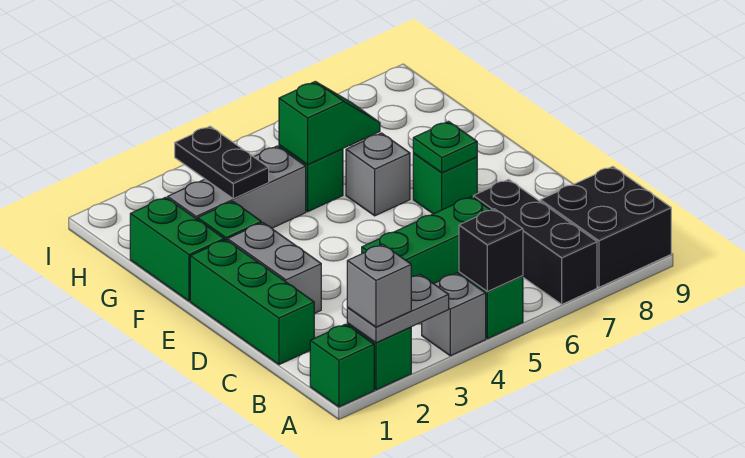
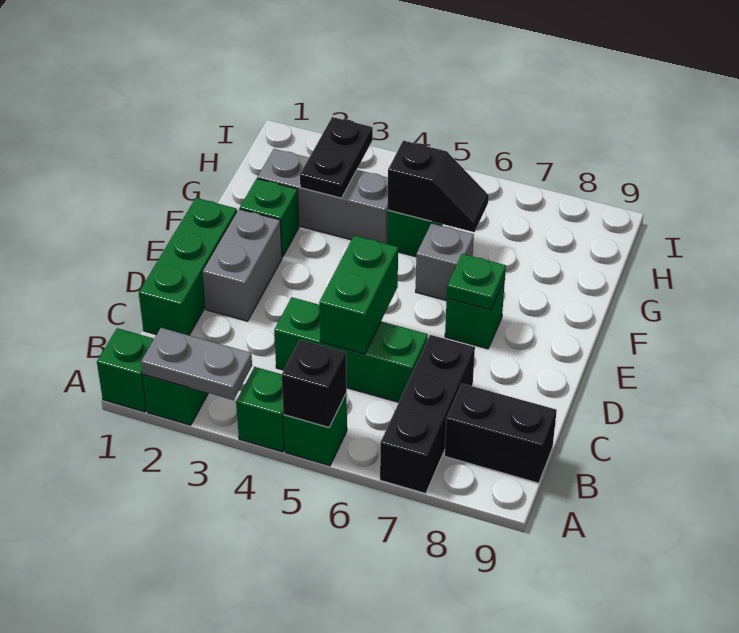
grey 1x1 brick [347,244,411,327] -> none
grey 1x1 brick [422,273,486,356] -> green 1x1 brick [236,367,285,452]
black 2x2 brick [540,167,671,287] -> black 1x2 brick [445,384,557,483]
green 1x2 brick [130,197,224,301] -> green 1x2 brick moved to [319,236,398,354]
green 1x2 slope [279,82,380,165] -> black 1x2 slope [388,141,489,232]

